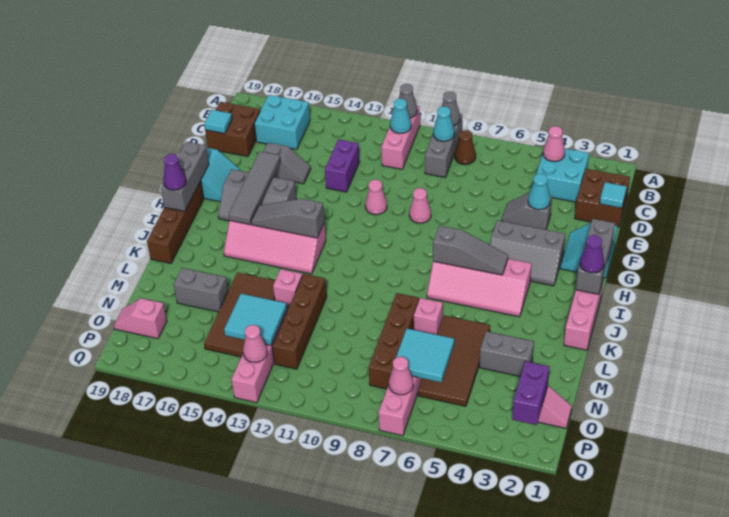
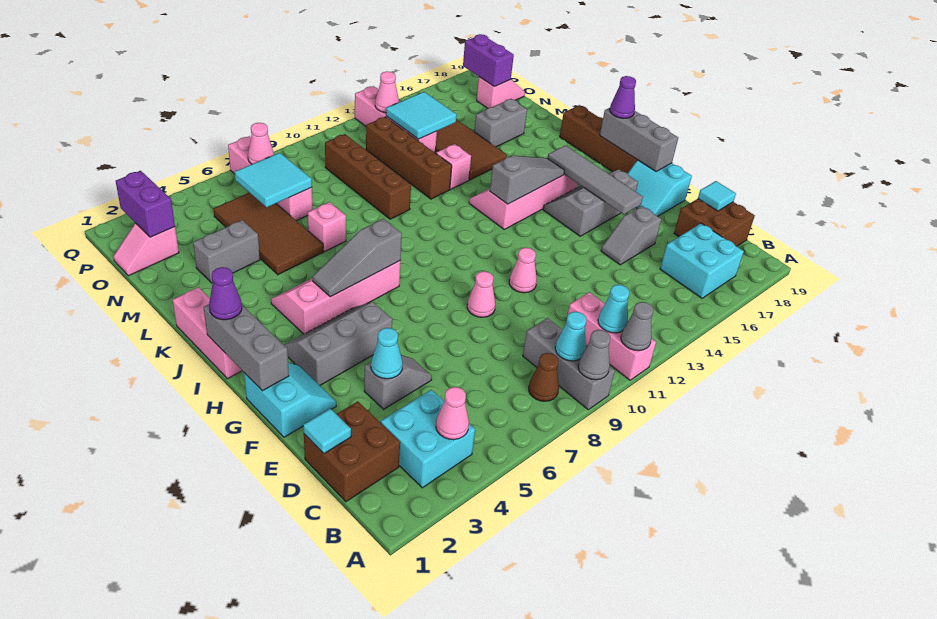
purple 1x2 brick [325,139,359,192] -> purple 1x2 brick moved to [463,34,514,87]
brown 1x4 brick [369,293,419,389] -> brown 1x4 brick moved to [325,134,411,219]

